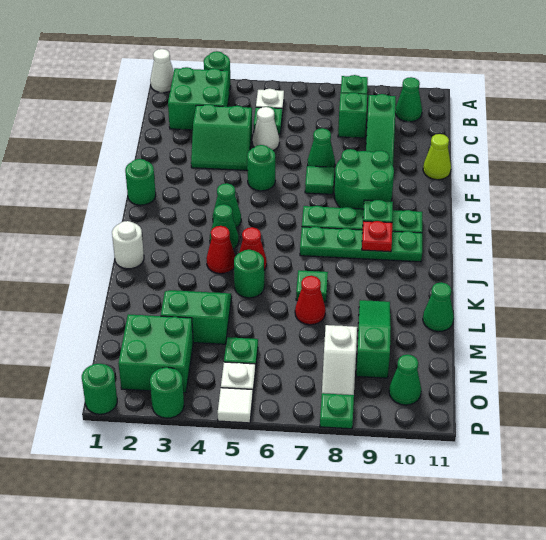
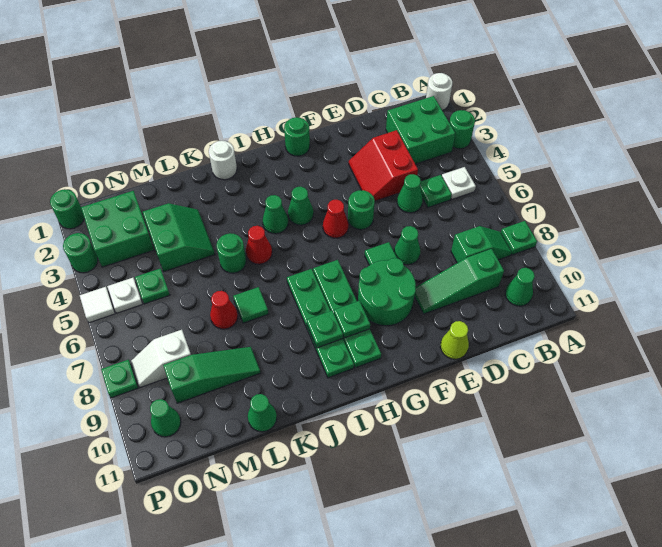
white 1x1 cone [150,49,174,93] -> white 1x1 round brick [426,73,452,111]
green 2x2 slope [191,104,252,170] -> red 2x2 slope [349,130,418,201]
white 1x1 cone [252,107,279,151] -> green 1x1 cone [397,174,423,213]
red 1x1 plate [362,221,392,252] -> green 1x1 plate [307,311,343,348]
red 1x1 cone [206,226,235,274] -> red 1x1 cone moved to [323,200,349,238]

